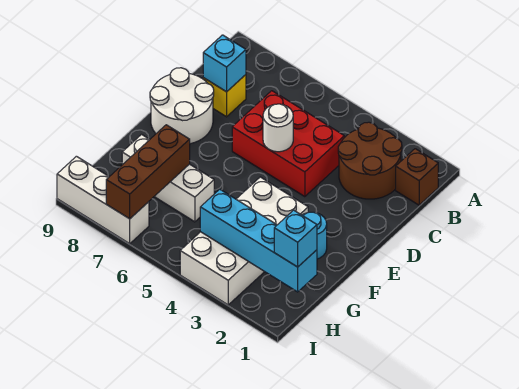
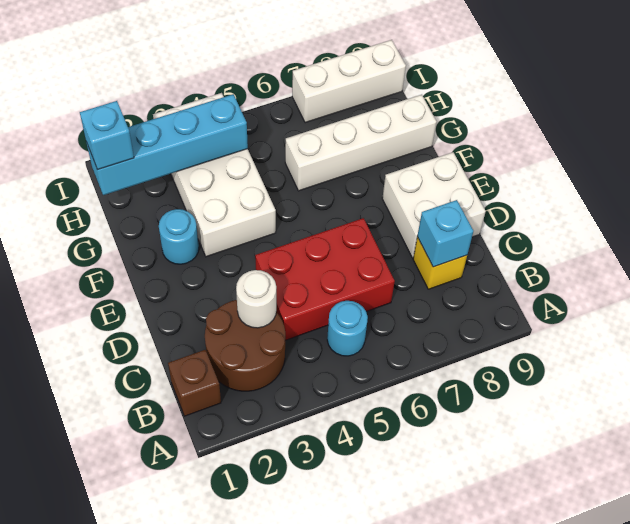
none -> cyan 1x1 round brick [327,301,368,356]
white 1x1 round brick [263,104,293,152] -> white 1x1 round brick moved to [236,270,276,328]
white 2x2 round brick [150,68,214,144] -> white 2x2 brick [382,152,486,258]
white 1x3 brick [122,135,214,222] -> white 1x4 brick [285,95,436,191]
brown 1x3 brick [106,125,190,219] -> none

